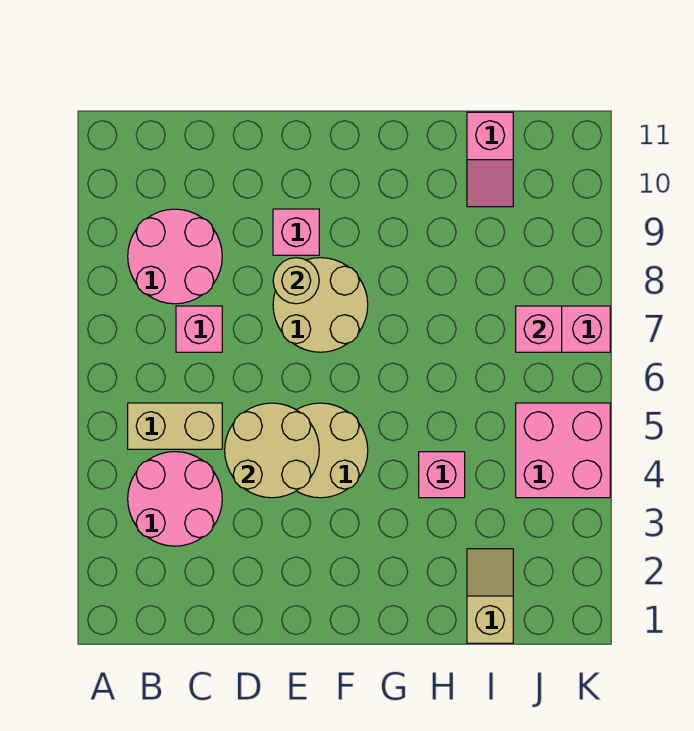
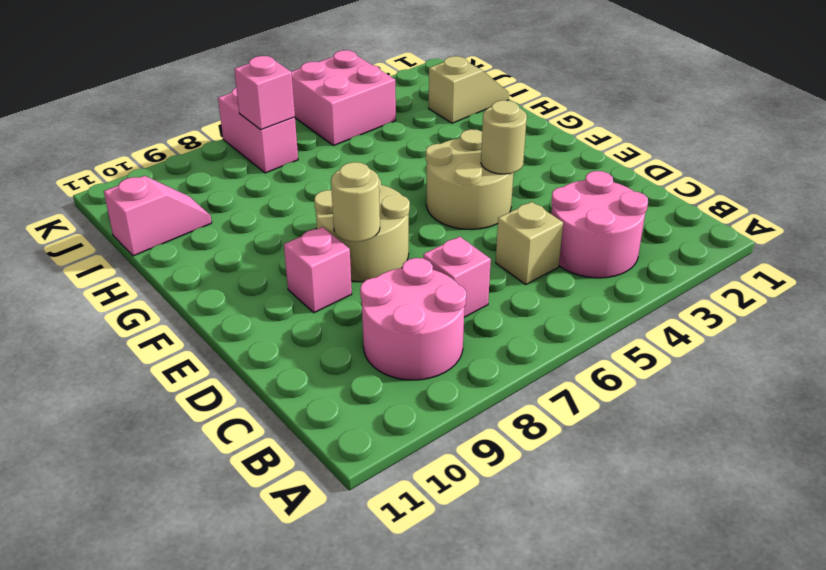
tan 1x2 brick [128,403,222,449] -> tan 1x1 brick [496,202,563,284]
tan 2x2 round brick [225,403,319,498] -> tan 1x1 round brick [481,100,527,174]
pink 1x1 brick [419,452,465,498] -> none
tan 1x2 slope [467,549,513,643] -> tan 1x2 slope turned to [429,56,509,123]

